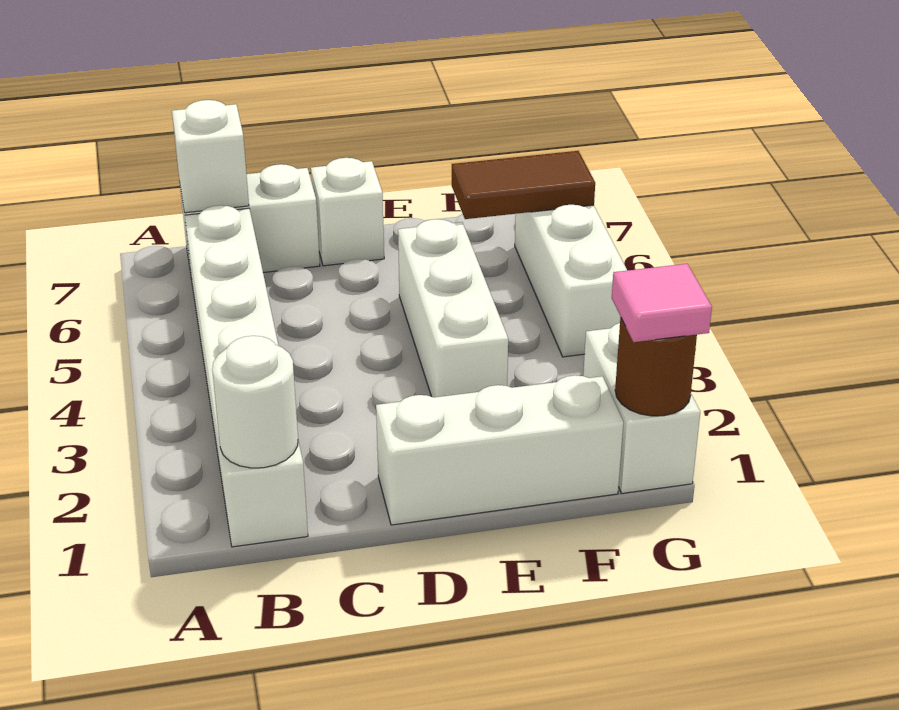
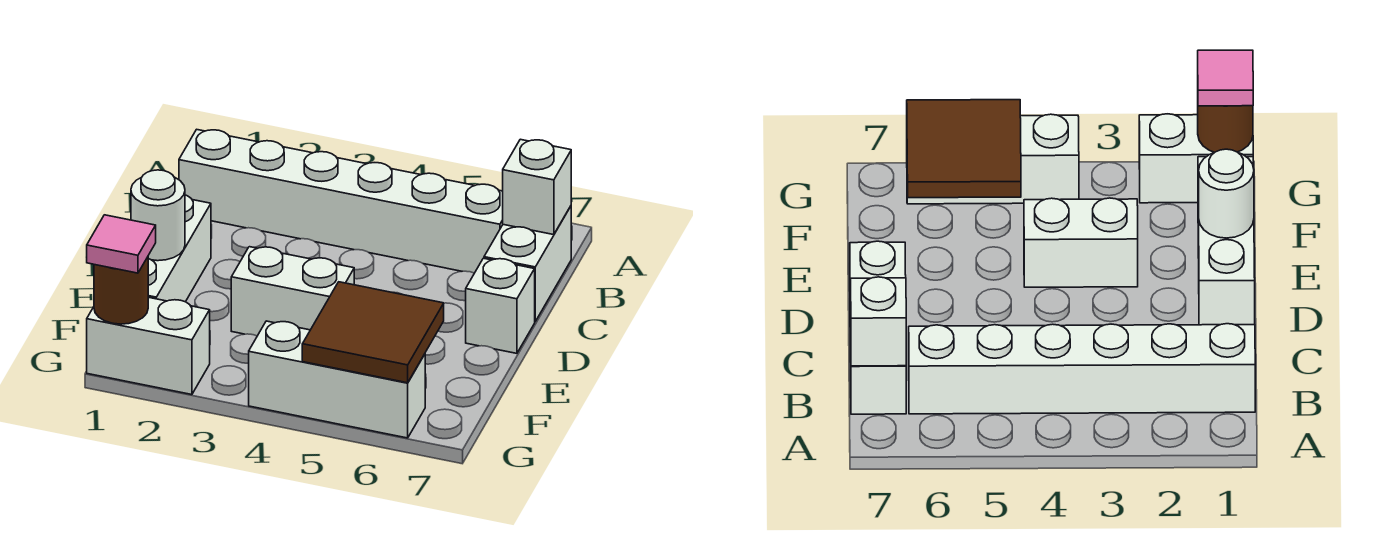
white 1x1 round brick [212,336,298,468] -> white 1x1 round brick moved to [131,170,185,261]
white 1x3 brick [398,219,508,397] -> white 1x2 brick [231,247,354,336]
brown 1x2 tile [452,151,595,219] -> brown 2x2 tile [302,282,444,383]

